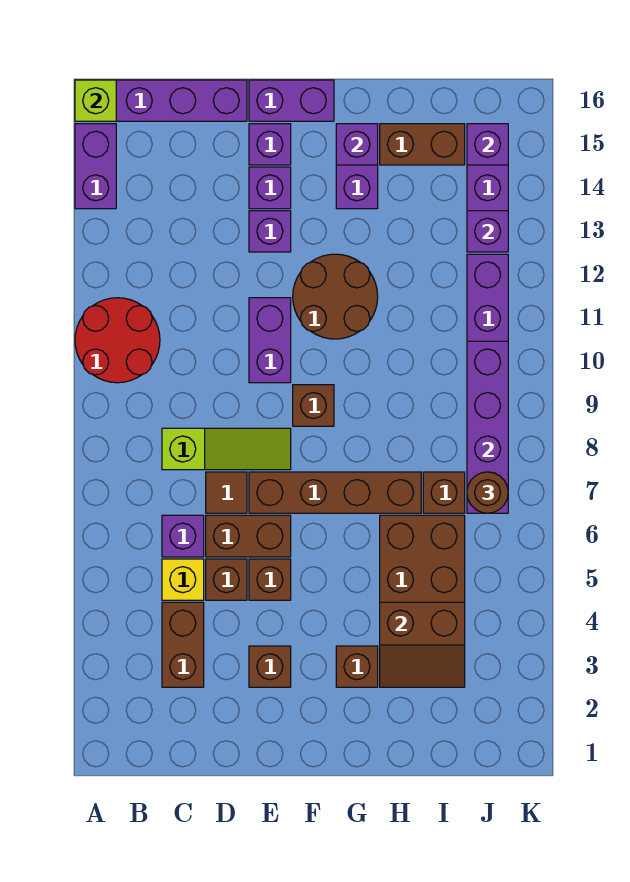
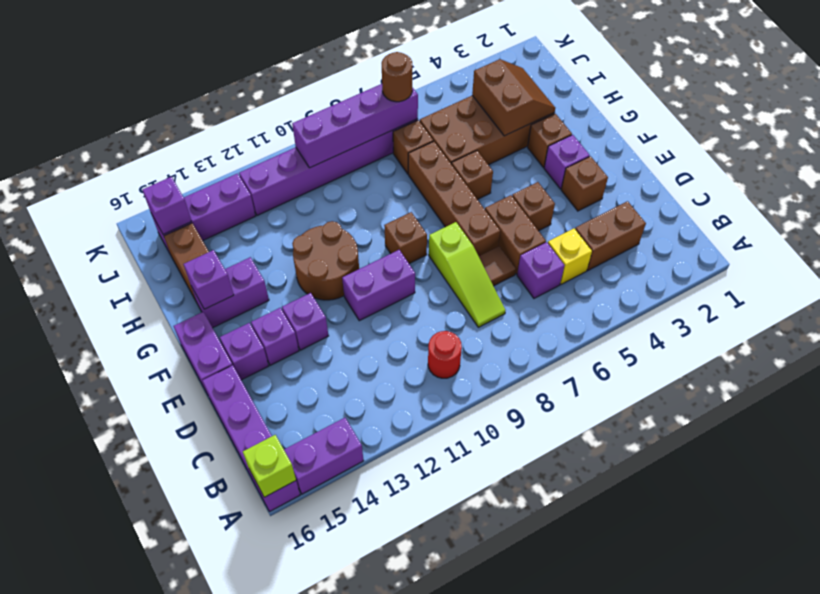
red 2x2 round brick [75,298,160,383] -> red 1x1 round brick [428,331,462,378]
lime 1x3 slope [162,428,291,470] -> lime 1x3 slope turned to [429,222,505,327]
brown 1x1 brick [206,559,247,600] -> brown 1x1 brick moved to [451,151,493,200]
purple 1x1 brick [467,211,508,252] -> purple 1x1 brick moved to [544,135,590,189]

